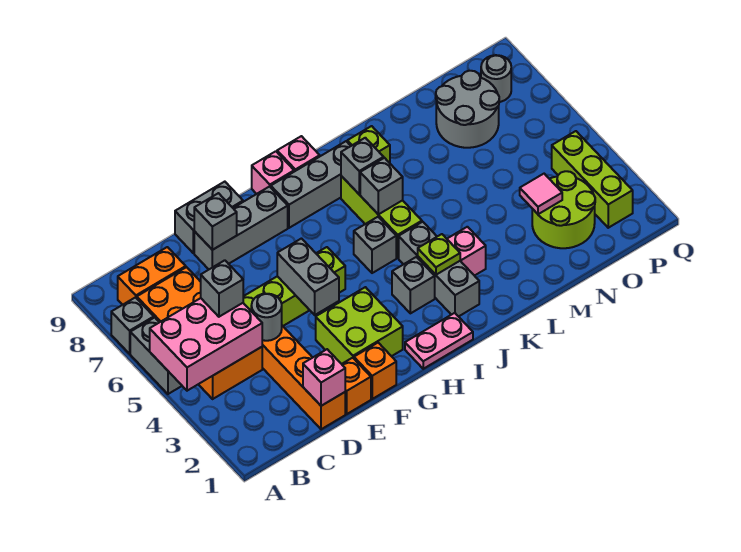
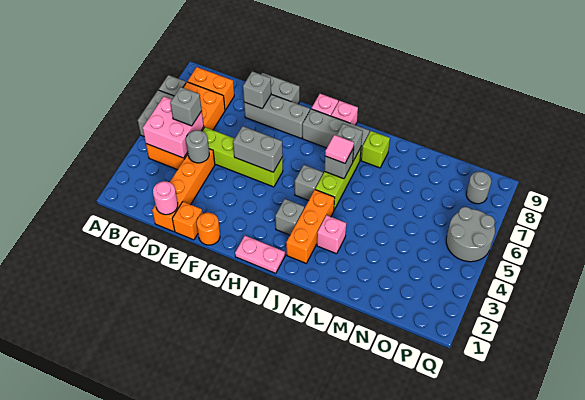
pink 2x3 brick [150,298,262,391] -> pink 2x2 brick [143,97,204,158]
pink 1x1 brick [303,349,345,406] -> pink 1x1 round brick [153,181,178,215]
orange 1x1 brick [354,343,396,399] -> orange 1x1 round brick [197,213,220,245]
lime 2x2 brick [316,287,403,364] -> none
grey 1x2 brick [277,239,339,315] -> grey 1x2 brick turned to [233,126,283,172]
grey 1x3 brick [399,222,479,317] -> orange 1x3 brick [286,190,335,263]
lime 1x1 plate [418,234,460,275] -> none
lime 2x2 round brick [532,171,595,248] -> none
pink 1x1 tile [520,174,562,214] -> pink 1x1 tile moved to [325,135,354,163]
grey 2x2 round brick [436,71,499,148] -> grey 2x2 round brick moved to [446,207,495,262]
lime 1x3 brick [552,131,633,228] -> none

